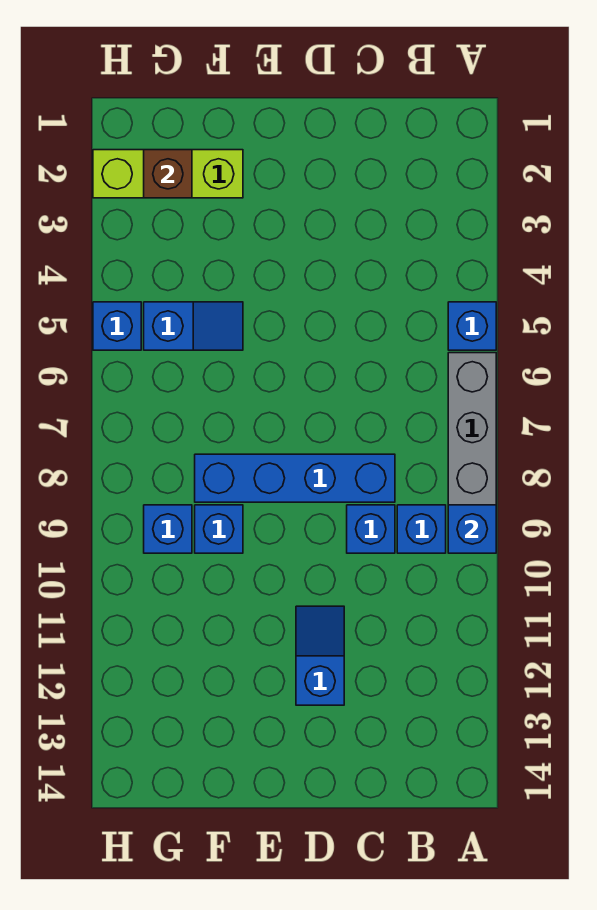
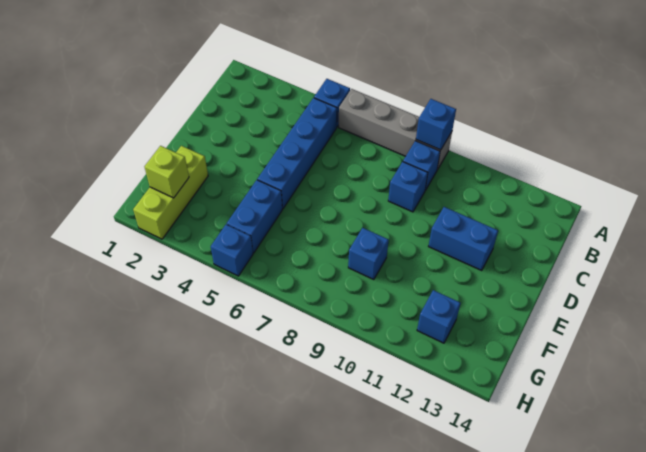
blue 1x4 brick [195,454,395,502] -> blue 1x4 brick moved to [257,98,337,209]
blue 1x2 slope [296,606,344,705] -> blue 1x2 brick [428,207,498,271]
blue 1x2 slope [144,302,243,350] -> blue 1x2 brick [227,180,282,253]
brown 1x1 brick [144,150,192,198] -> lime 1x1 brick [145,146,189,198]
blue 1x1 brick [144,505,192,553] -> blue 1x1 brick moved to [417,290,460,343]

